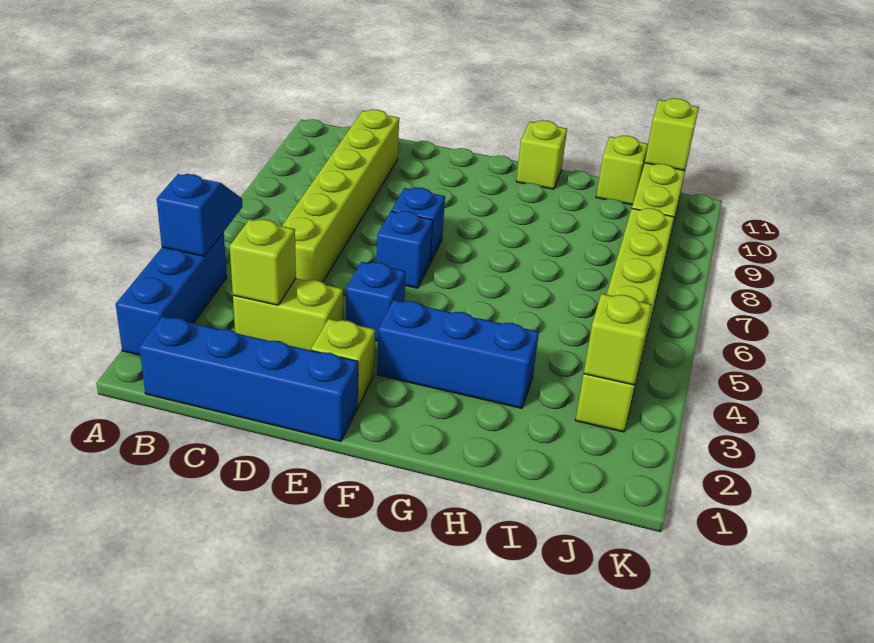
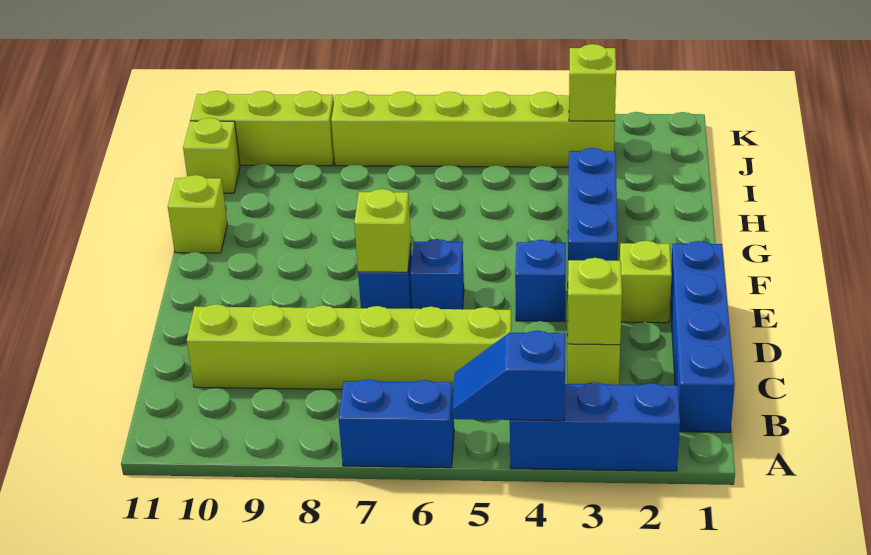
none -> blue 1x2 brick [339,379,454,468]
lime 1x1 brick [645,98,699,170] -> lime 1x1 brick moved to [354,189,411,272]

